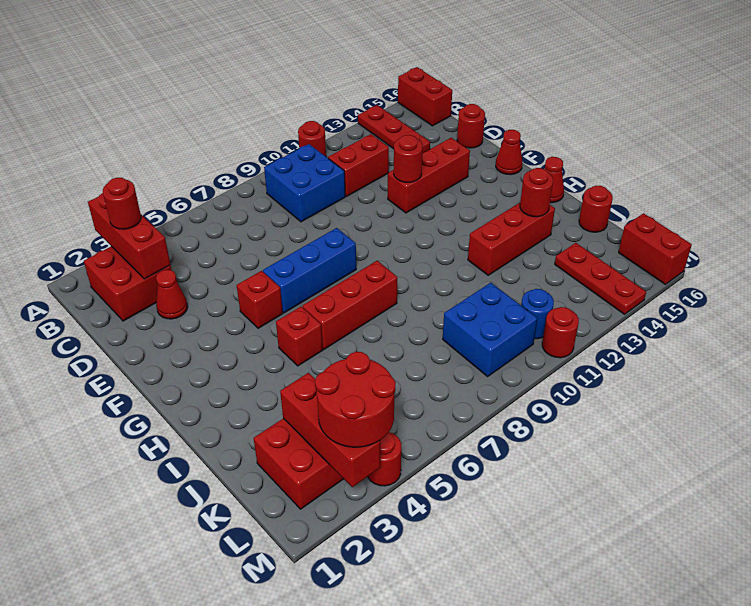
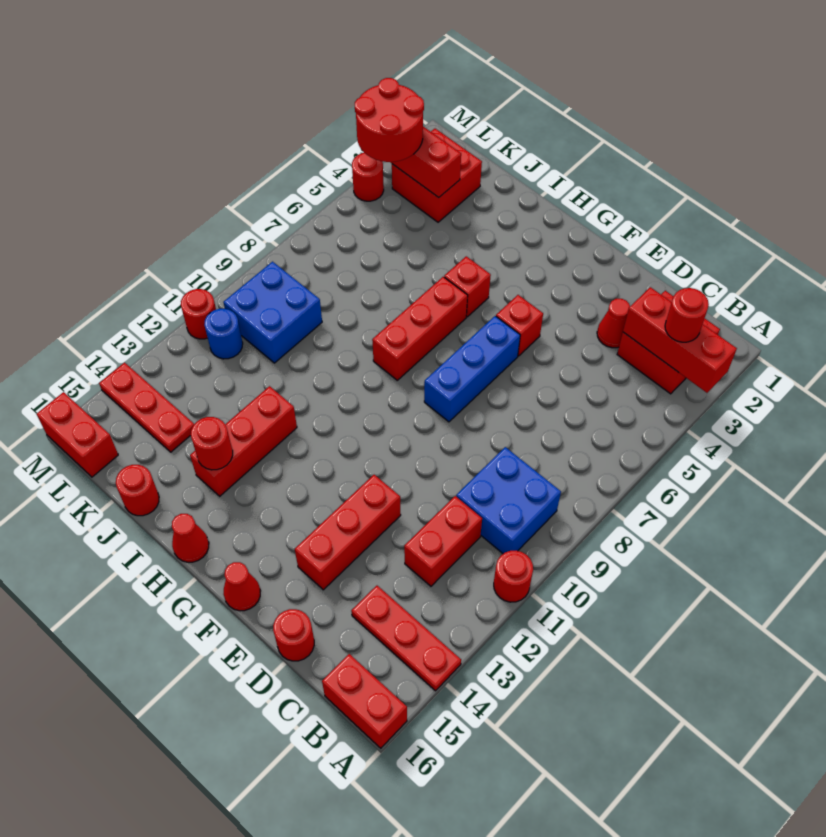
red 1x1 round brick [394,135,423,182] -> none

